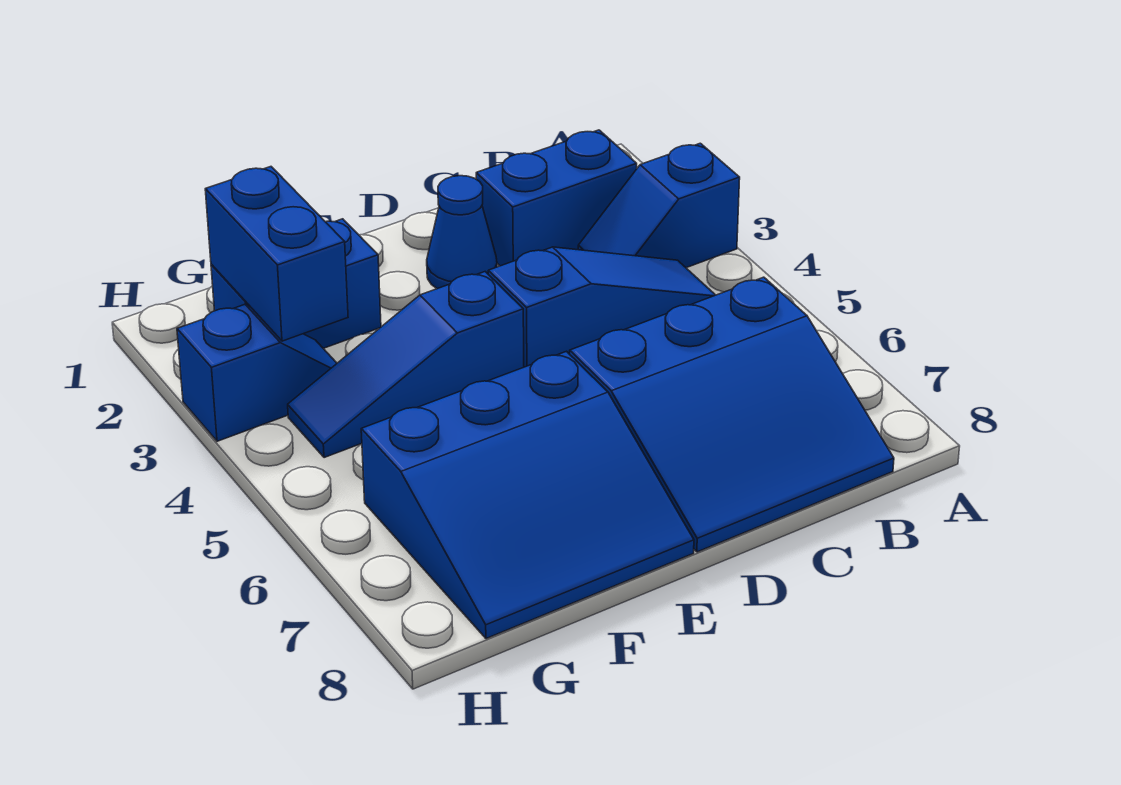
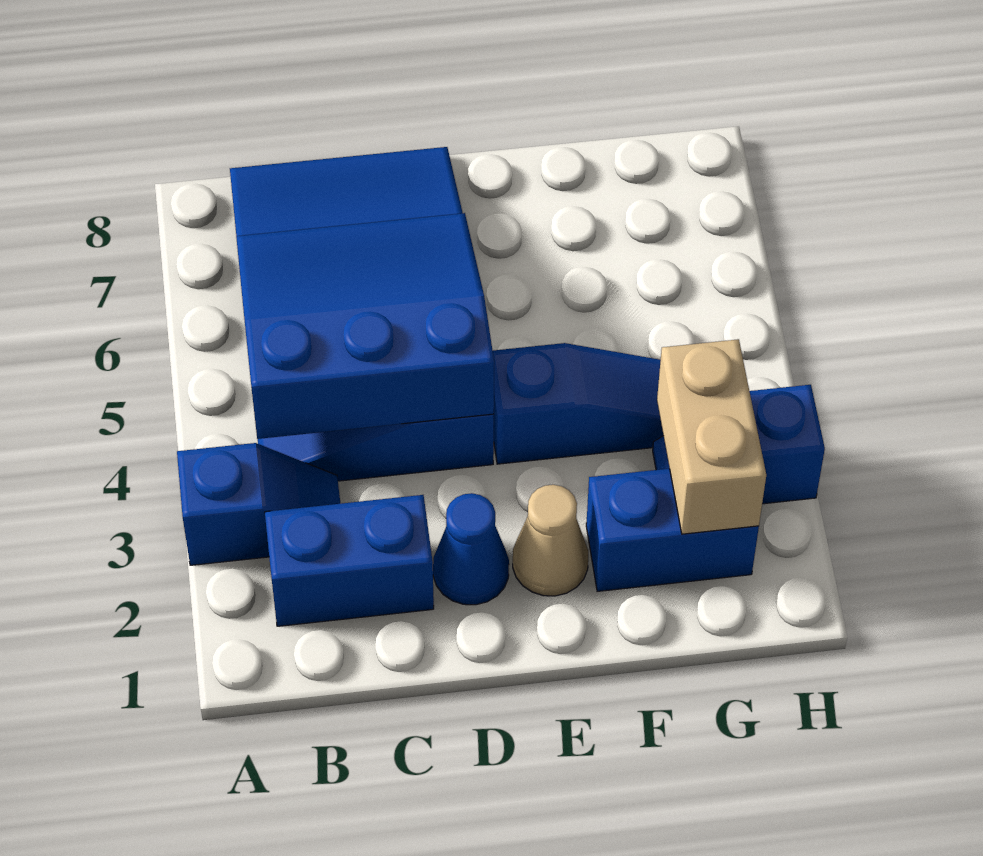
none -> tan 1x1 cone [513,485,588,596]
blue 3x3 slope [361,351,694,639] -> blue 3x3 slope moved to [236,213,494,439]
blue 1x2 brick [205,167,348,341] -> tan 1x2 brick [657,339,766,534]

